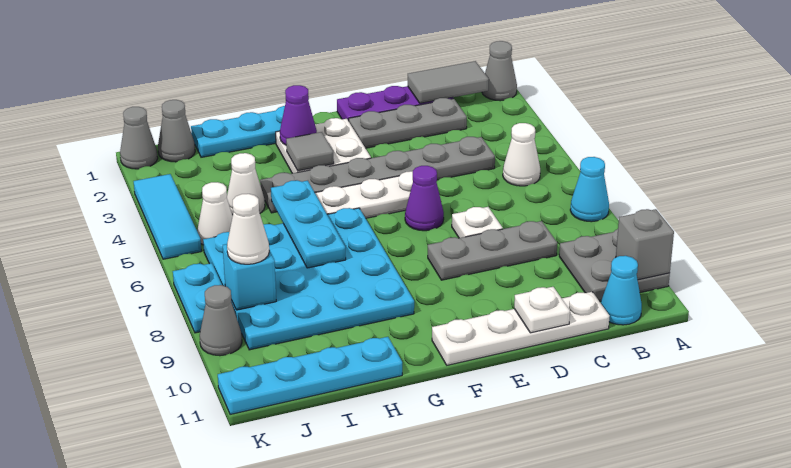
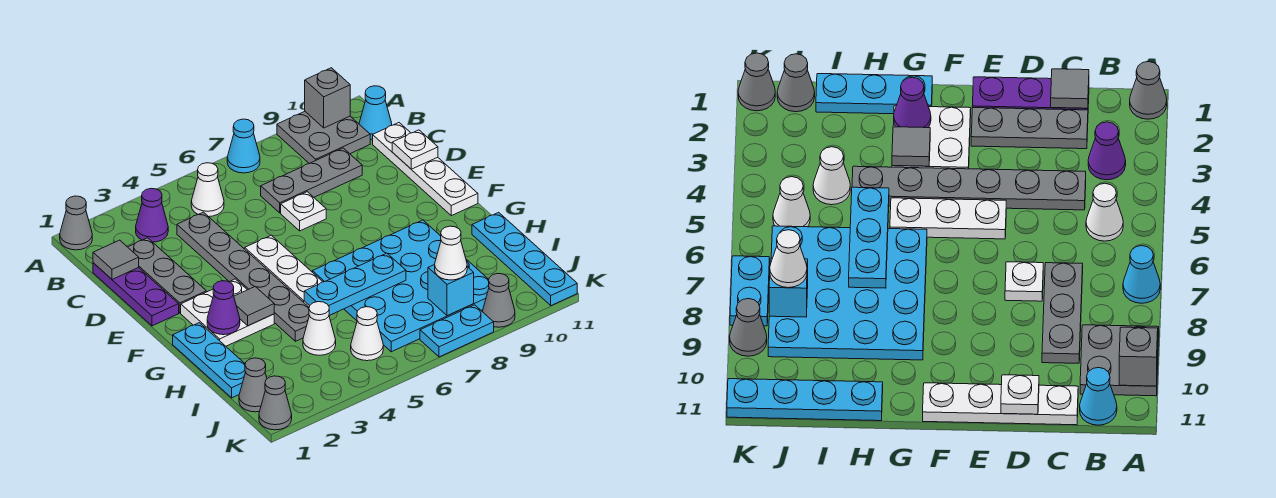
grey 1x2 tile [408,61,489,103] -> grey 1x1 tile [93,240,139,279]
grey 1x3 plate [428,221,557,280] -> grey 1x3 plate turned to [261,148,362,213]
purple 1x1 cone [405,166,444,231] -> purple 1x1 cone moved to [136,189,168,242]
cyan 1x3 tile [134,174,201,259] -> none

